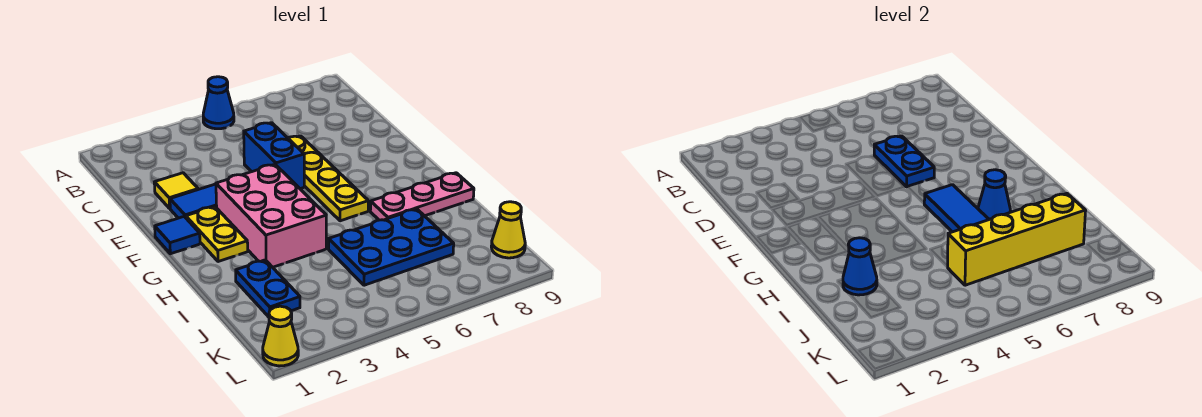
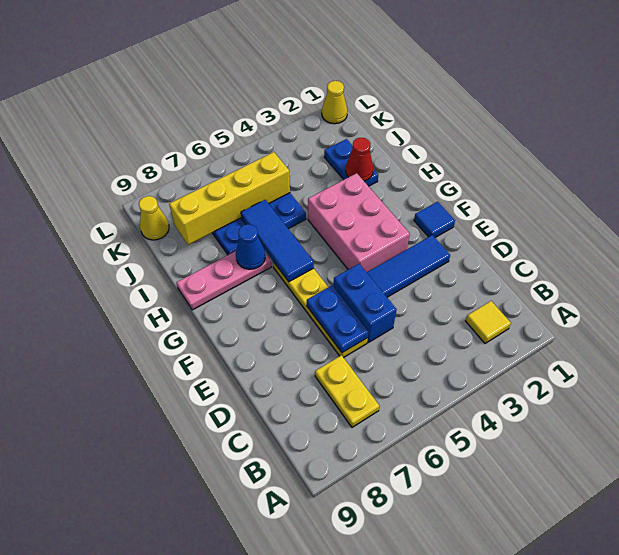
blue 1x1 cone [203,77,234,129] -> none
yellow 1x1 tile [154,173,198,208] -> yellow 1x1 tile moved to [466,301,511,343]
yellow 1x2 plate [186,207,248,262] -> yellow 1x2 plate moved to [315,355,379,427]
blue 1x1 cone [843,238,877,295] -> red 1x1 cone [346,138,373,181]

